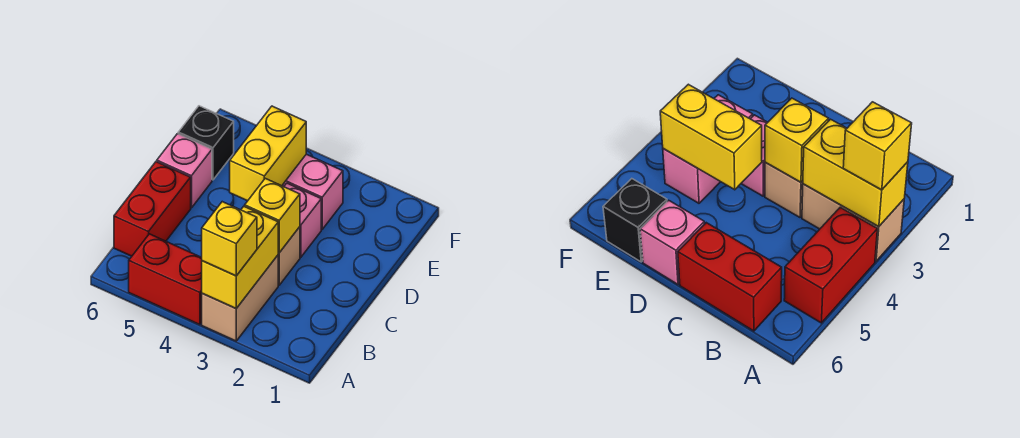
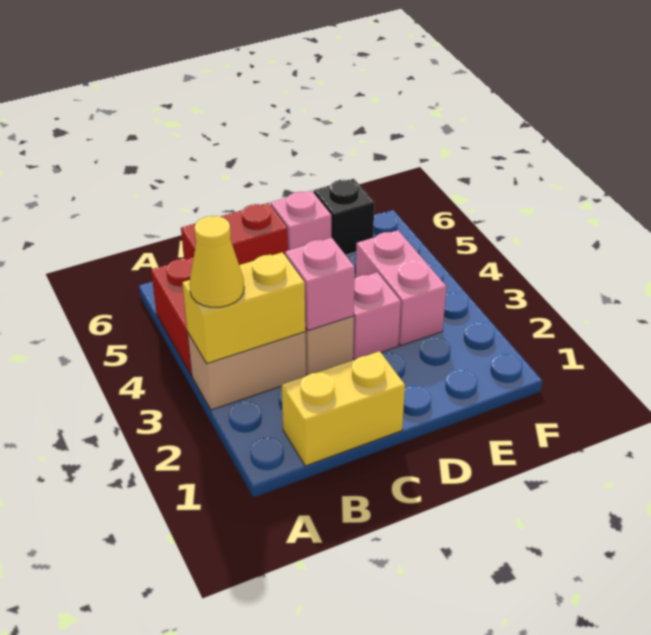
yellow 1x1 brick [202,202,257,276] -> yellow 1x1 cone [189,216,244,307]
yellow 1x1 brick [245,178,300,253] -> pink 1x1 brick [285,237,355,331]
yellow 1x2 brick [230,106,306,201] -> yellow 1x2 brick moved to [282,351,405,466]

